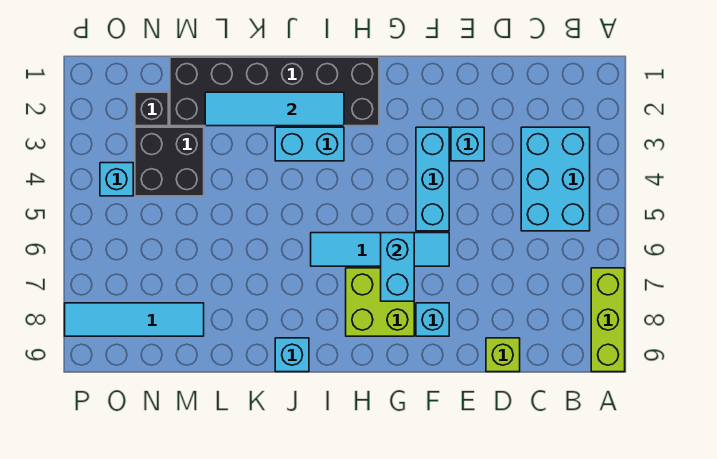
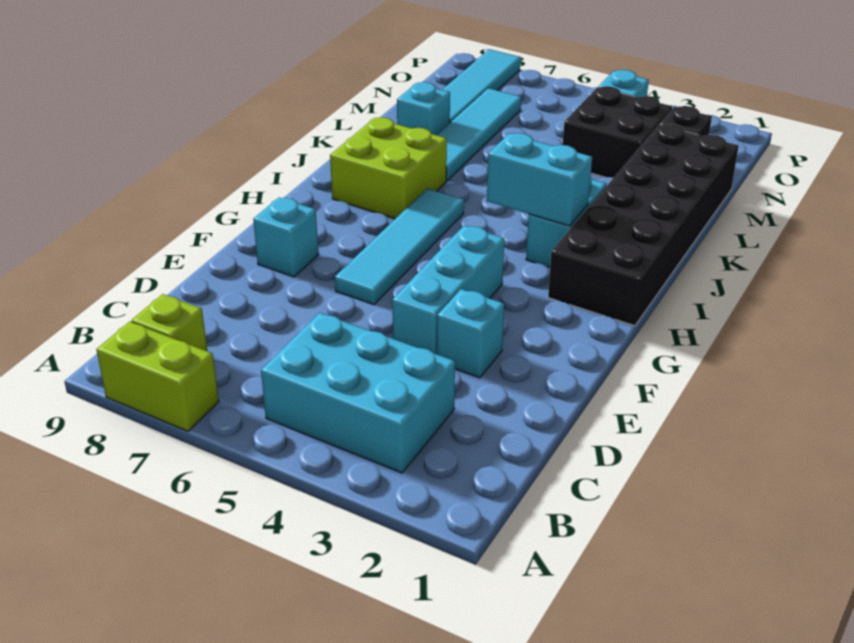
lime 1x3 brick [591,268,625,372] -> lime 1x2 brick [96,322,219,431]
lime 1x1 brick [486,338,520,372] -> lime 1x1 brick moved to [131,294,207,351]
cyan 1x3 brick [416,127,449,231] -> cyan 1x3 brick turned to [392,226,504,354]
cyan 1x2 brick [381,233,414,301] -> cyan 1x2 brick moved to [487,133,592,226]
lime 2x2 brick [346,268,414,336] -> lime 2x2 brick moved to [330,117,447,219]
cyan 1x4 tile [205,92,344,126] -> cyan 1x4 tile moved to [437,88,521,181]
cyan 1x1 brick [275,338,309,372] -> cyan 1x1 brick moved to [397,82,450,135]

